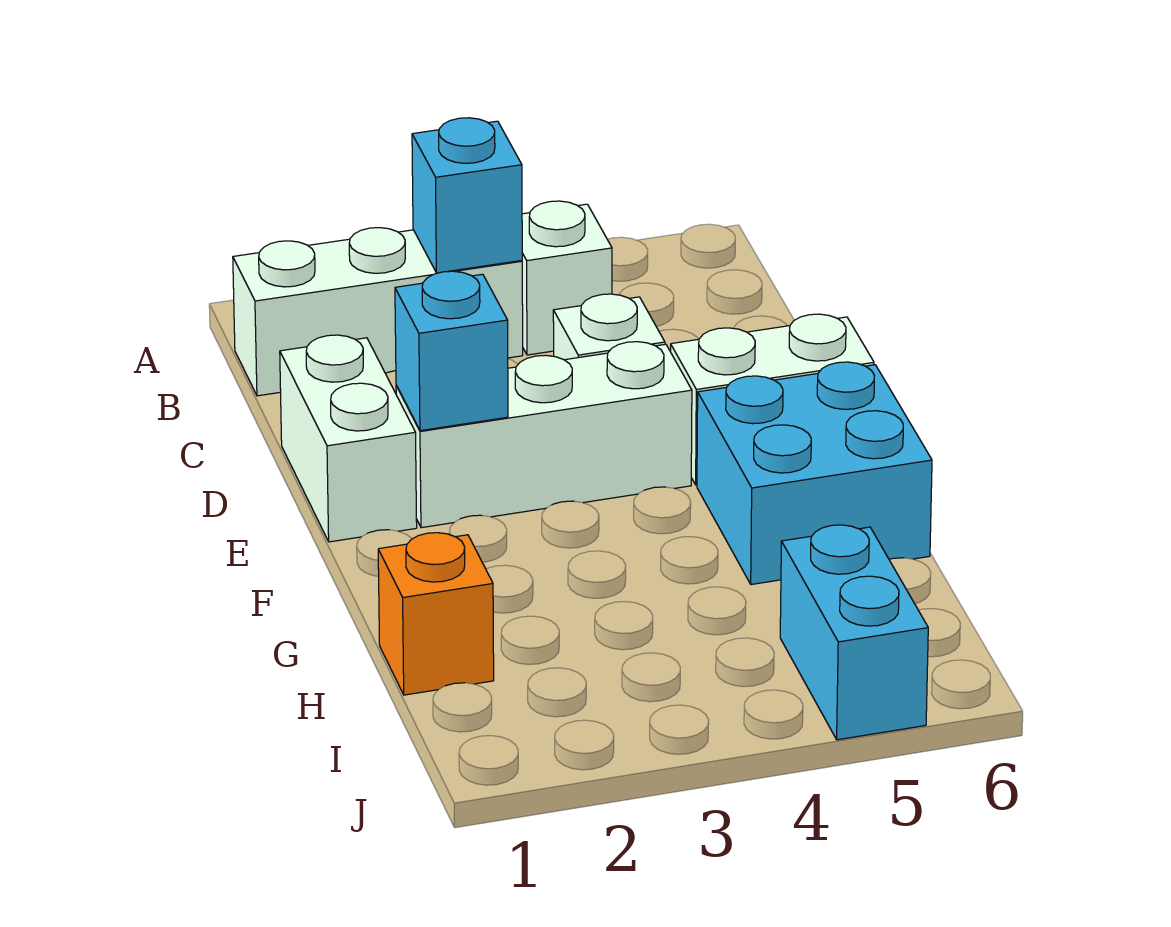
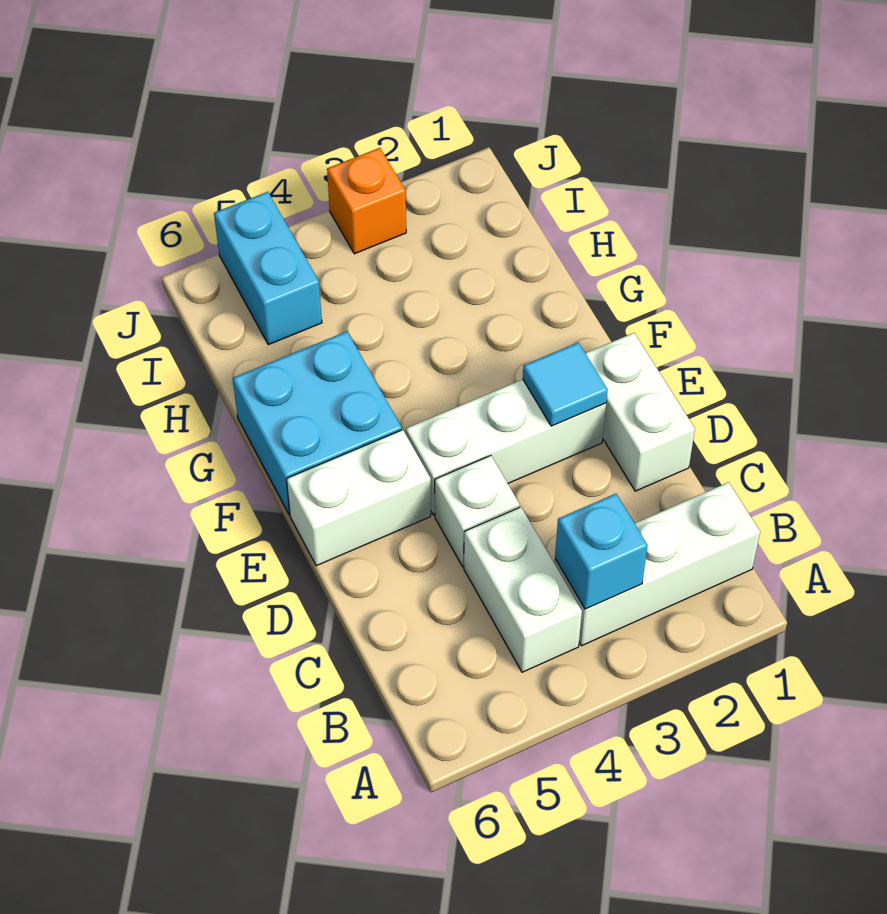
white 1x1 brick [522,201,612,355] -> white 1x2 brick [464,507,582,672]
cyan 1x1 brick [395,271,508,431] -> cyan 1x1 tile [523,342,608,426]
orange 1x1 brick [378,533,494,695] -> orange 1x1 brick moved to [327,148,406,254]

